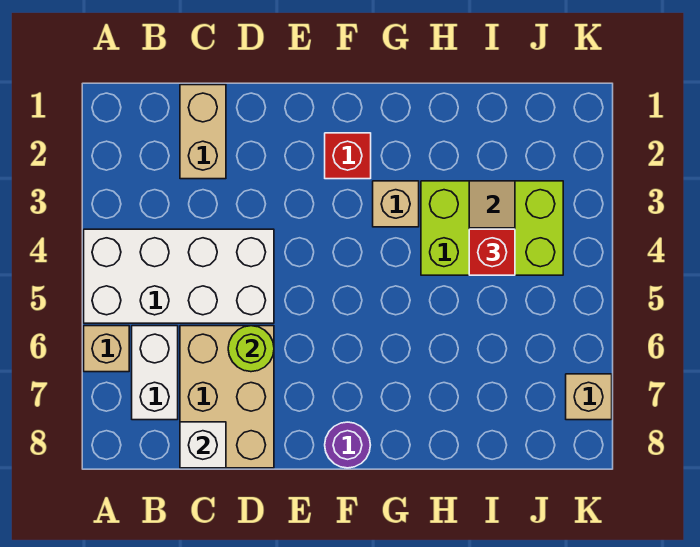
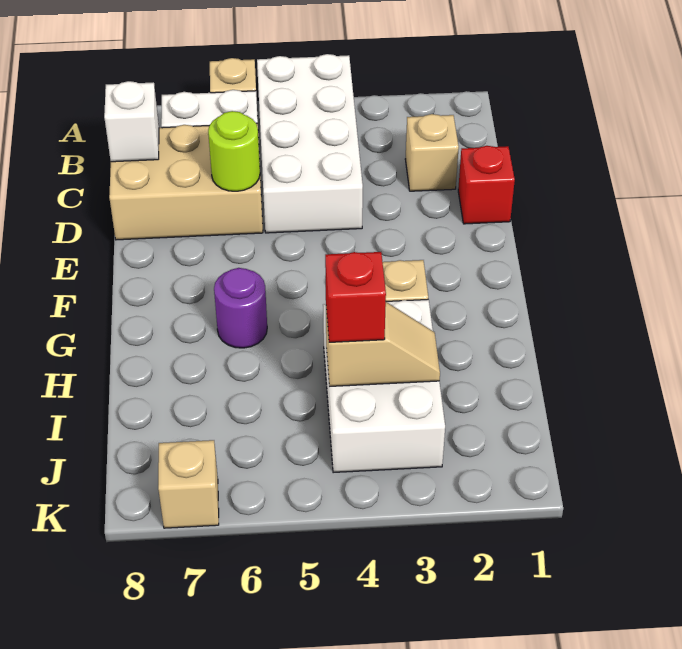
tan 1x2 brick [180,85,226,179] -> tan 1x1 brick [405,114,459,191]
red 1x1 brick [325,133,371,179] -> red 1x1 brick moved to [458,146,515,224]
purple 1x1 round brick [325,422,370,468] -> purple 1x1 round brick moved to [214,268,267,348]
lime 2x3 brick [421,181,563,275] -> white 2x3 brick [323,299,445,473]

